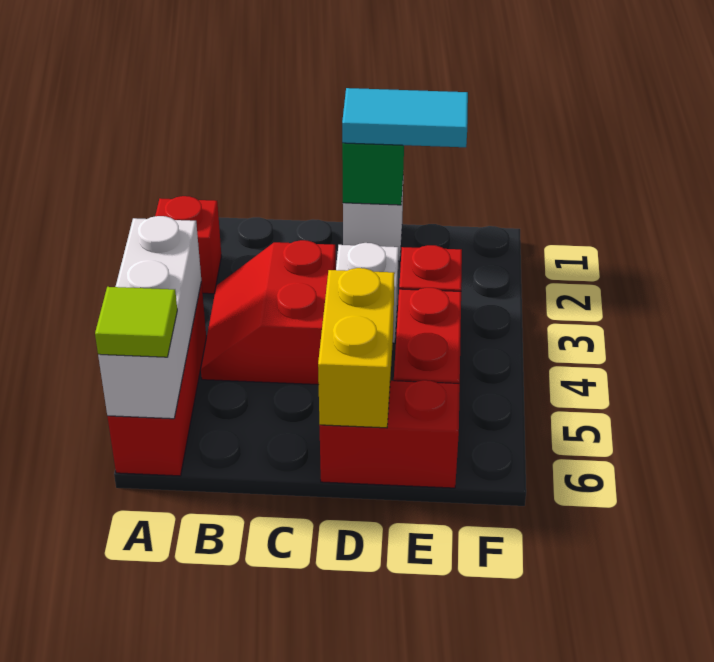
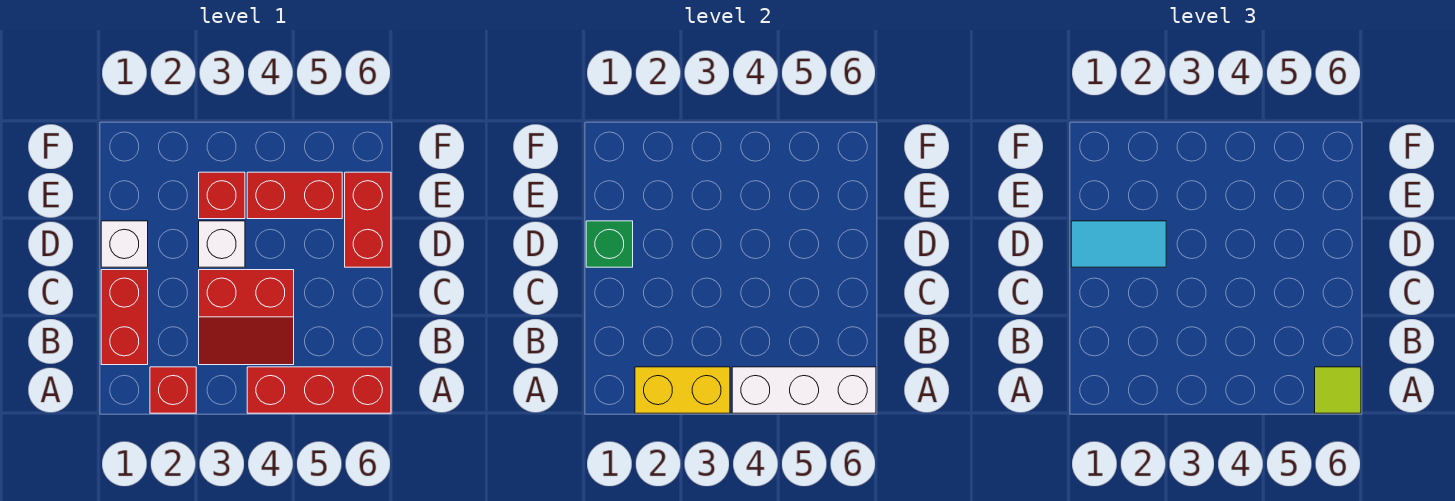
none -> red 1x2 brick [101,270,148,365]
cyan 1x2 tile [342,88,468,147] -> cyan 1x2 tile turned to [1071,221,1166,267]
yellow 1x2 brick [318,268,395,428] -> yellow 1x2 brick moved to [635,367,730,413]

